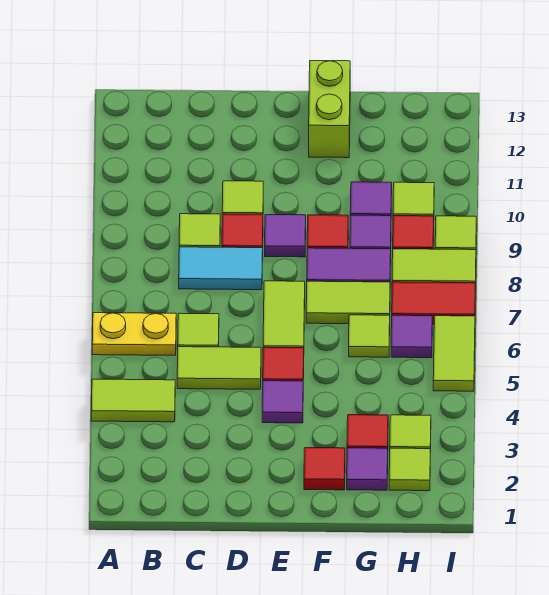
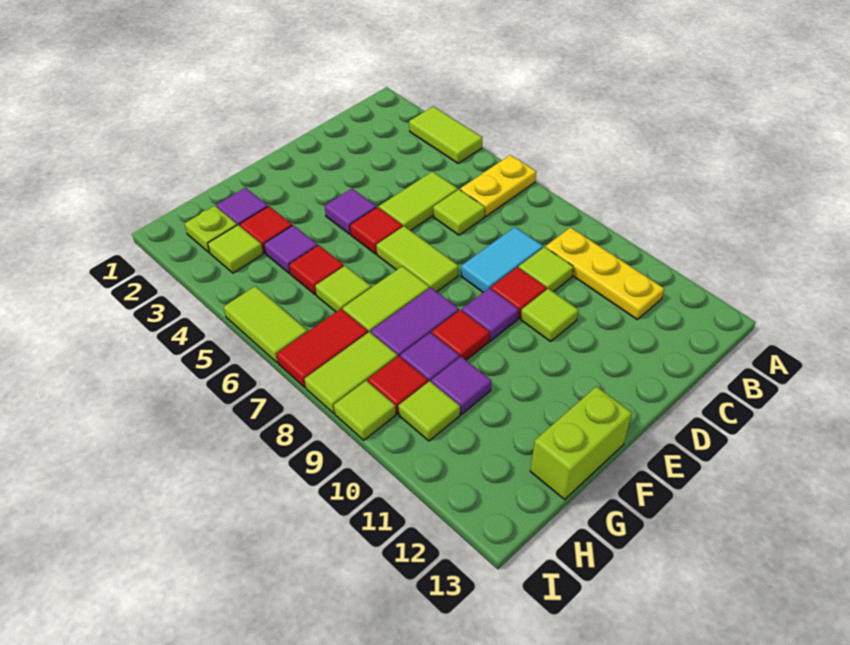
lime 1x2 tile [91,379,175,422] -> lime 1x2 tile turned to [409,106,482,163]
none -> yellow 1x3 plate [546,227,664,319]
red 1x1 tile [304,448,345,490] -> red 1x1 tile moved to [289,245,344,295]
lime 1x2 brick [309,61,350,158] -> lime 1x2 brick turned to [530,386,632,499]
lime 1x1 tile [389,448,430,491] -> lime 1x1 plate [185,206,237,253]
purple 1x1 tile [391,315,432,358] -> purple 1x1 tile moved to [264,225,318,274]

